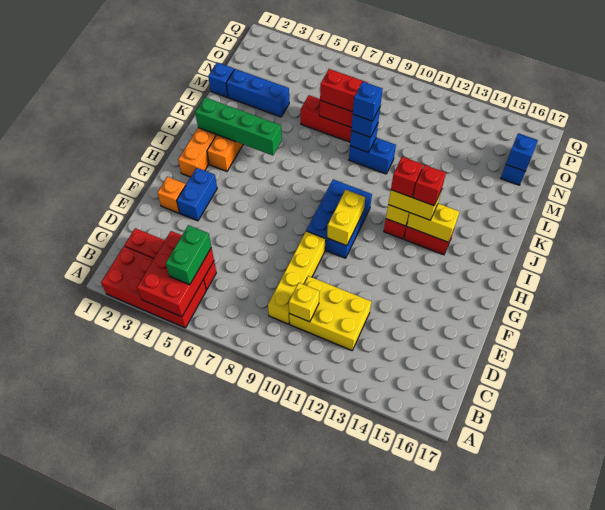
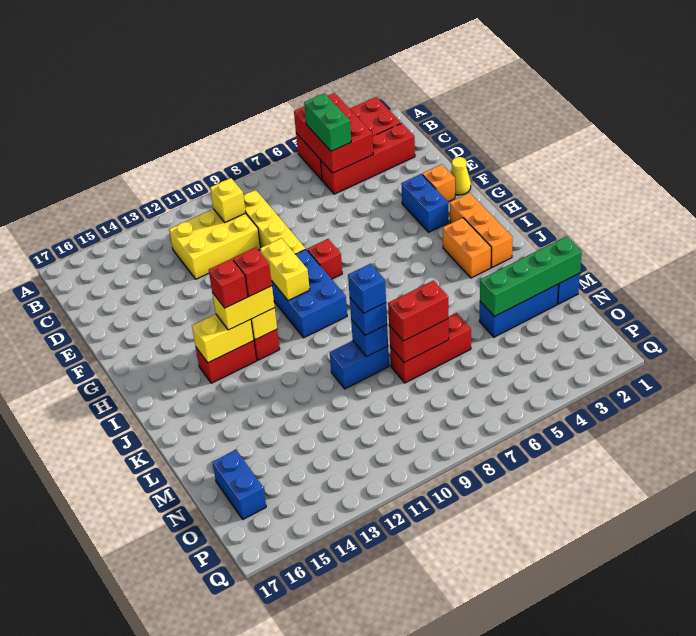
none -> yellow 1x1 cone [451,157,471,195]
none -> red 1x1 brick [307,239,342,279]
green 1x4 brick [195,97,282,155] -> green 1x4 brick moved to [480,236,582,317]
blue 1x1 brick [506,134,538,171] -> none

